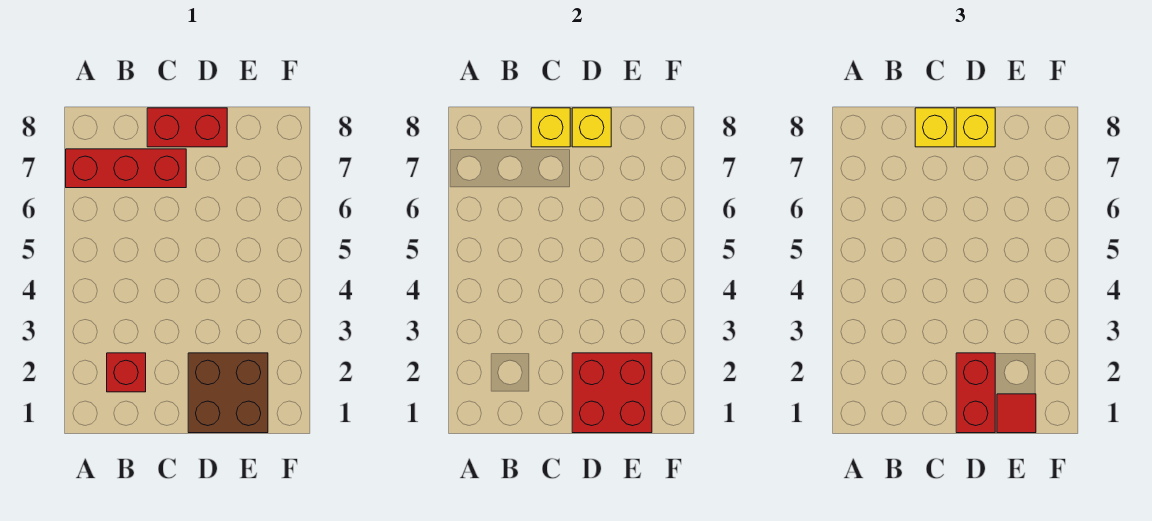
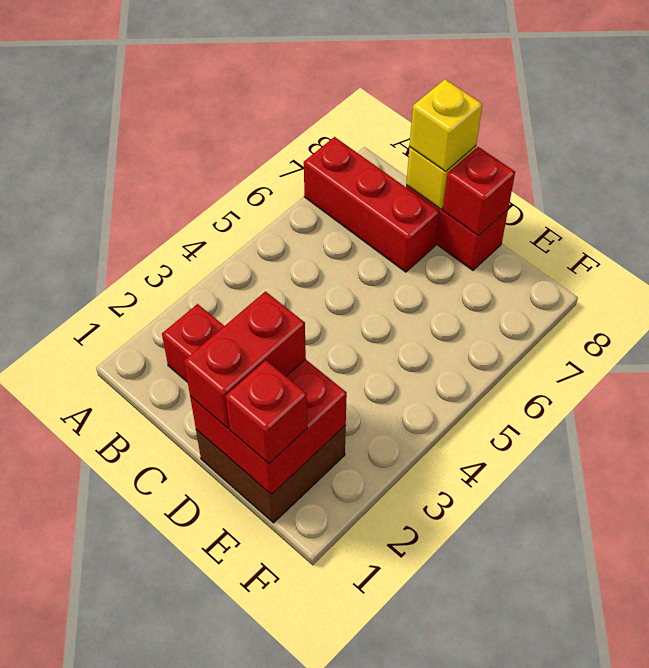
yellow 1x1 brick [572,108,611,147] -> red 1x1 brick [443,147,515,236]
yellow 1x1 brick [956,108,995,147] -> none
red 1x1 tile [997,394,1036,433] -> red 1x1 brick [226,360,308,464]

